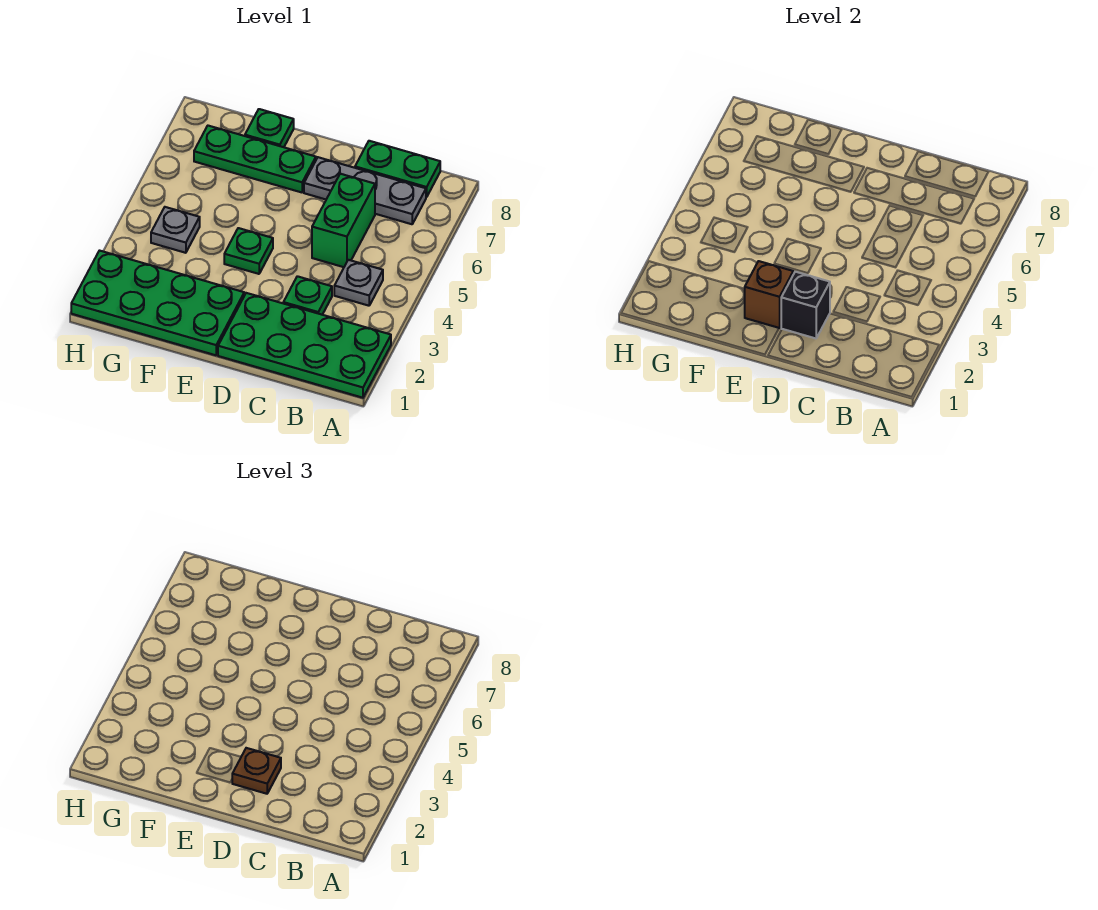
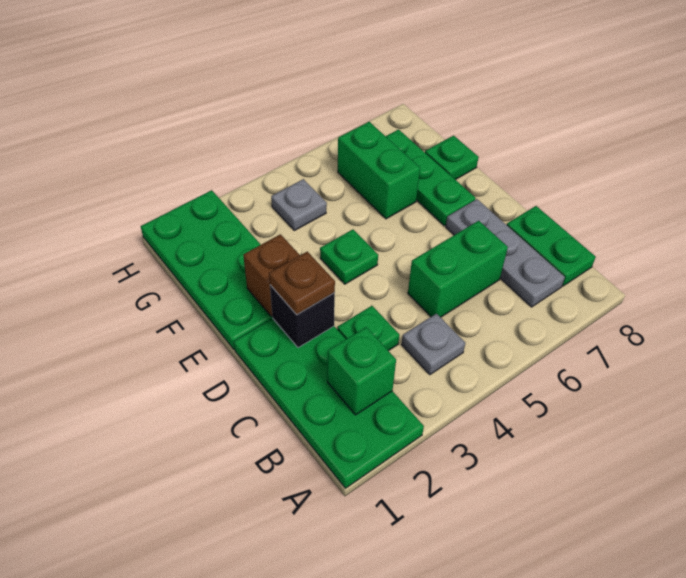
none -> green 1x1 brick [327,327,396,415]
none -> green 1x2 brick [338,122,420,219]

